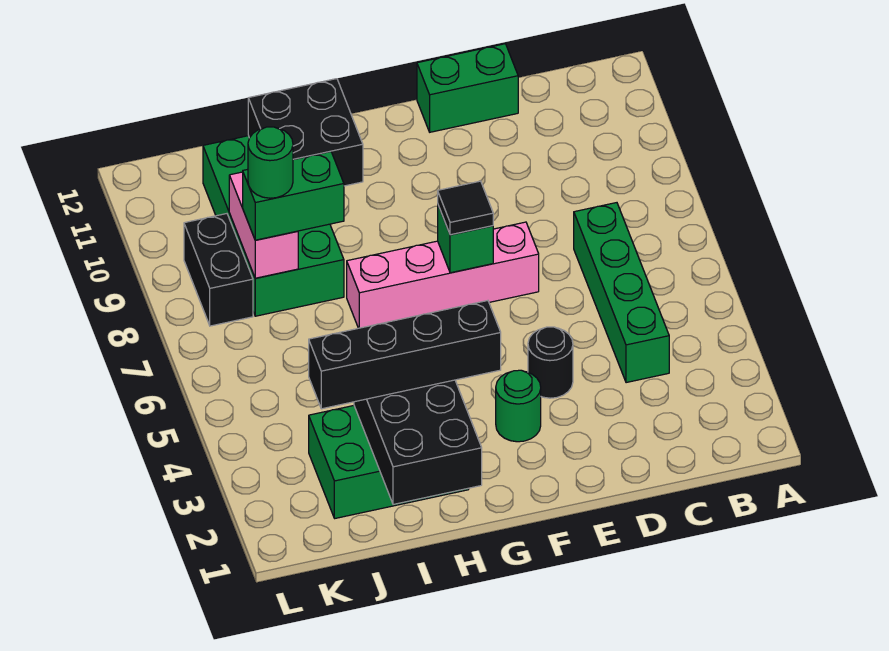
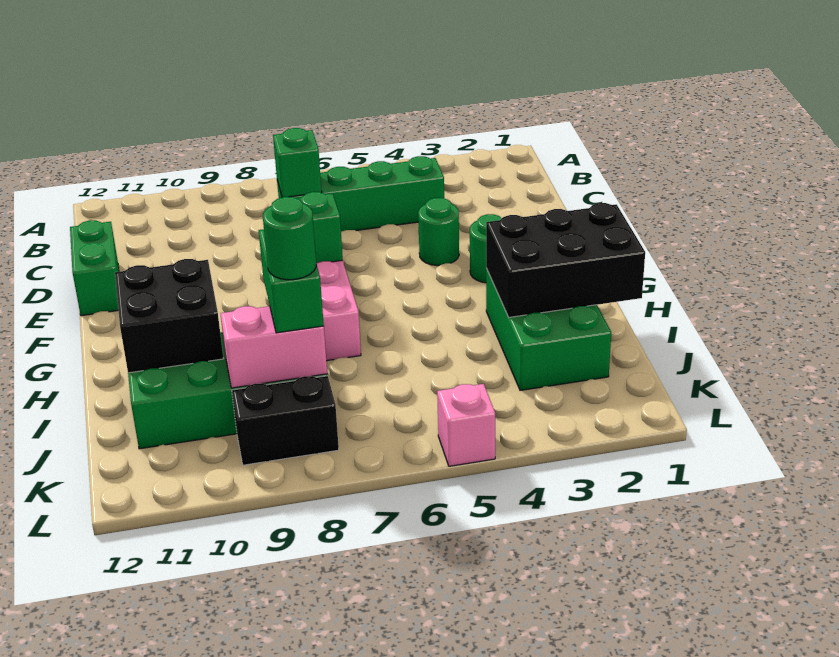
none -> green 1x1 brick [273,128,322,197]
black 1x1 round brick [528,327,573,398] -> green 1x1 round brick [418,198,459,266]
black 1x1 tile [438,181,493,235] -> none
black 1x4 brick [309,301,501,409] -> none
none -> pink 1x1 brick [437,384,495,466]

